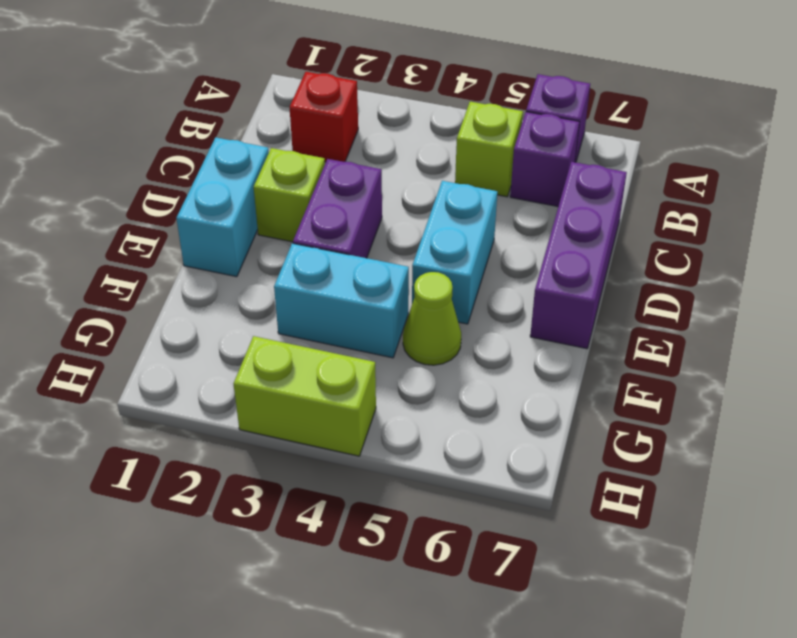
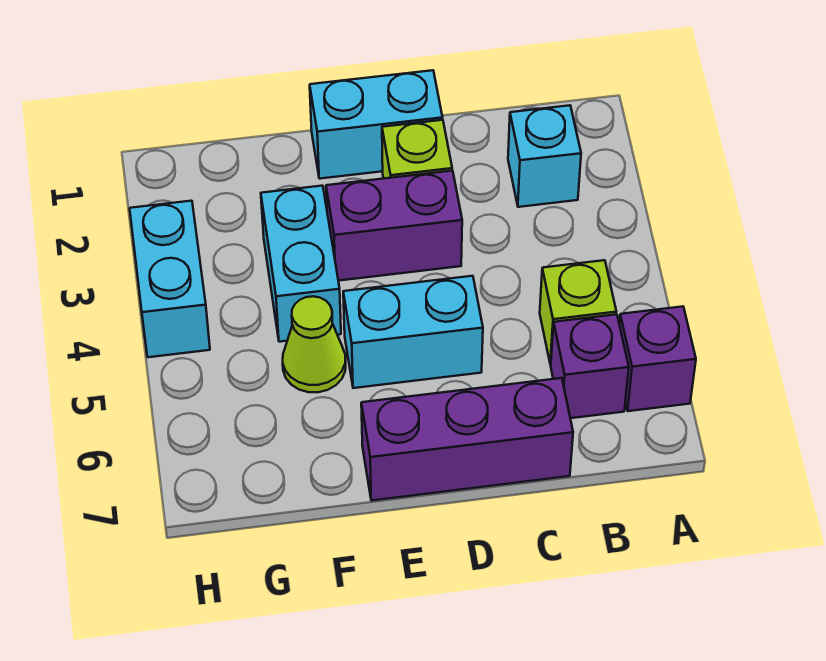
red 1x1 brick [289,72,358,162] -> cyan 1x1 brick [508,105,581,207]
lime 1x2 brick [233,336,376,456] -> cyan 1x2 brick [130,201,210,357]

